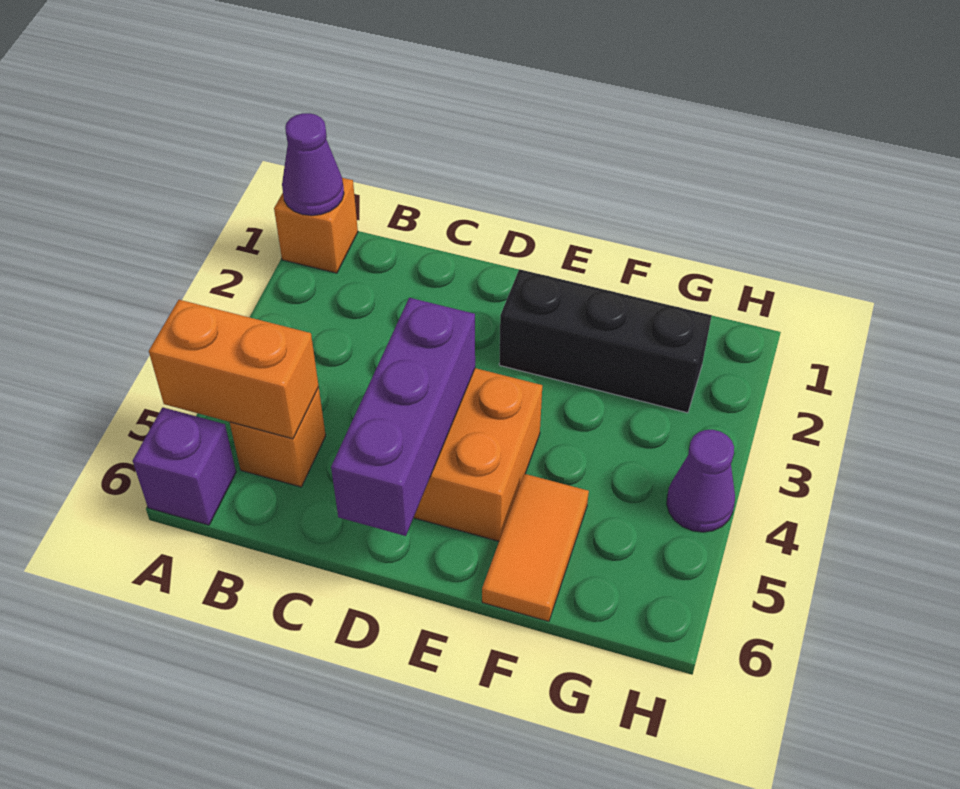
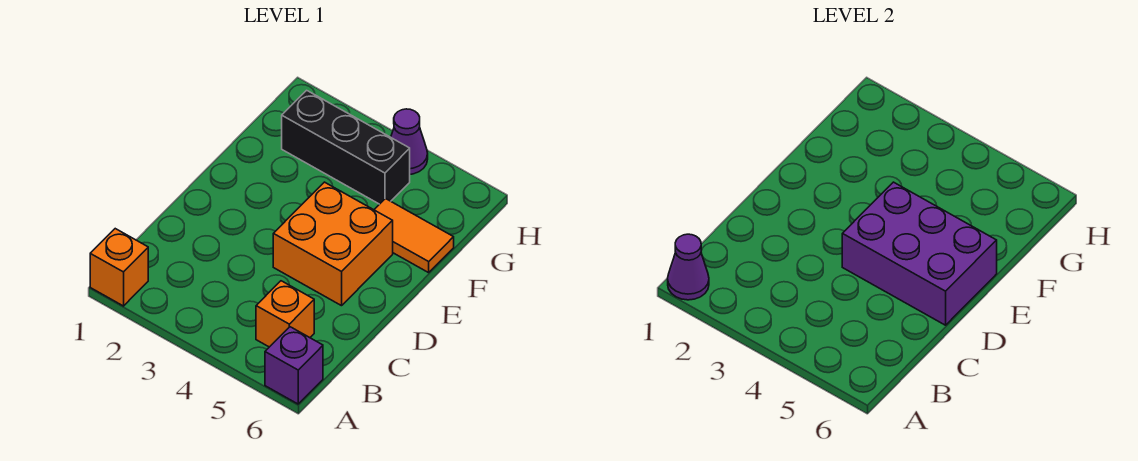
orange 1x2 brick [149,300,319,439] -> none
purple 1x3 brick [331,298,475,536] -> purple 2x3 brick [842,182,997,325]
black 1x3 brick [499,269,712,413] -> black 1x3 brick turned to [282,90,410,204]

